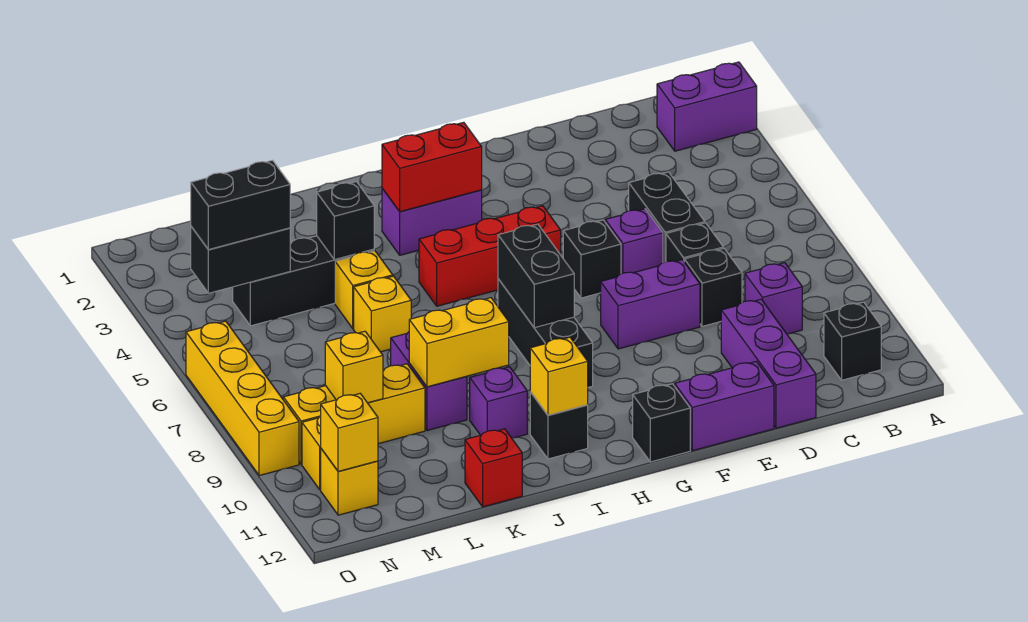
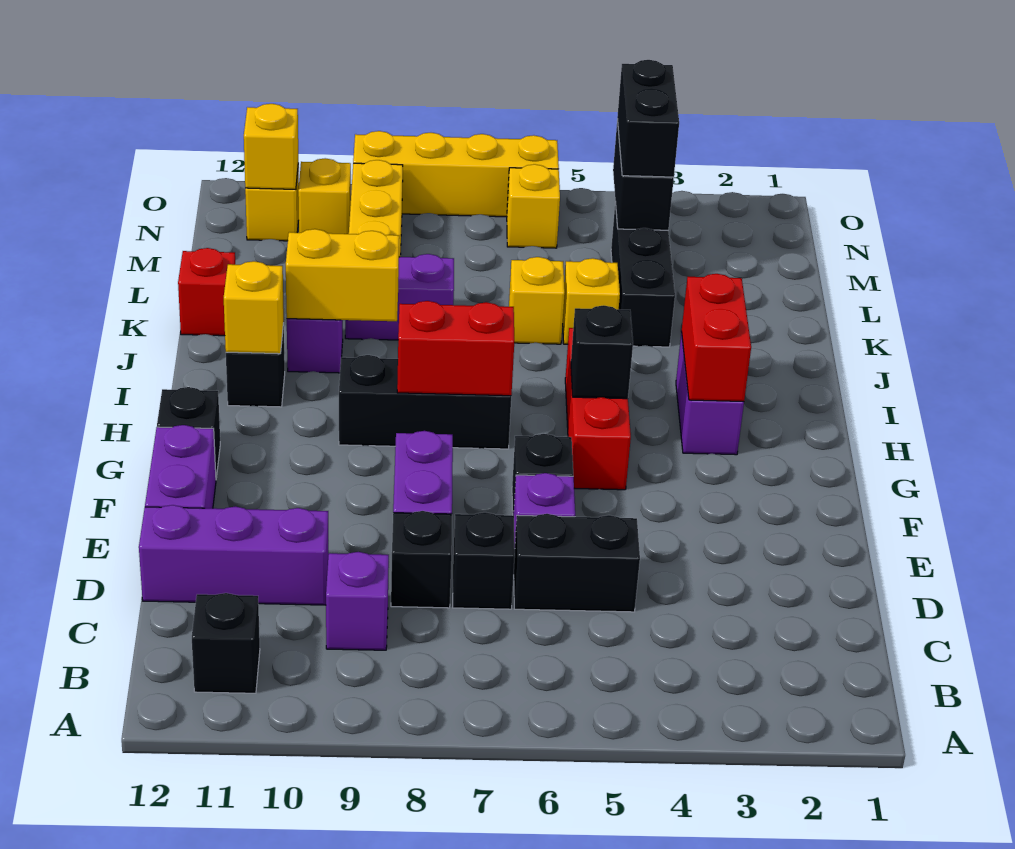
purple 1x2 brick [657,62,757,151] -> none
black 1x2 brick [498,224,574,328] -> red 1x2 brick [397,301,514,396]
yellow 1x2 brick [409,298,509,387] -> yellow 1x2 brick turned to [286,229,399,321]
black 1x1 brick [317,182,374,260] -> black 1x1 brick moved to [571,305,633,399]
yellow 1x1 brick [325,331,383,403] -> yellow 1x1 brick moved to [507,164,560,248]

